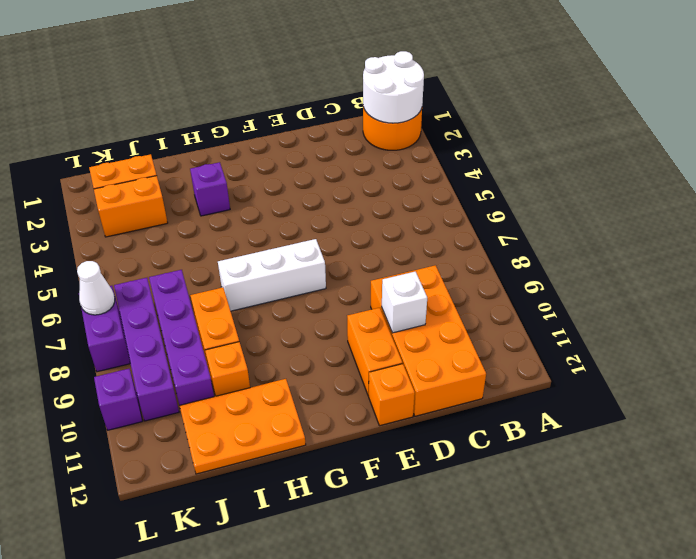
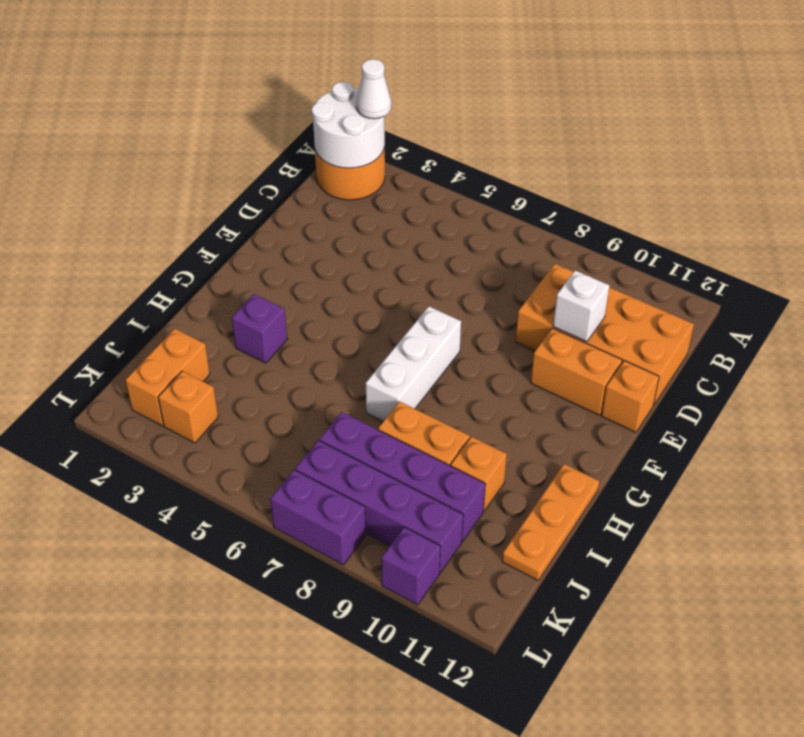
orange 2x3 plate [180,379,306,474] -> orange 1x3 plate [502,464,599,581]
orange 1x2 brick [94,176,168,237] -> orange 1x1 brick [158,371,218,443]
white 1x1 cone [77,261,115,315] -> white 1x1 cone moved to [356,59,391,119]

